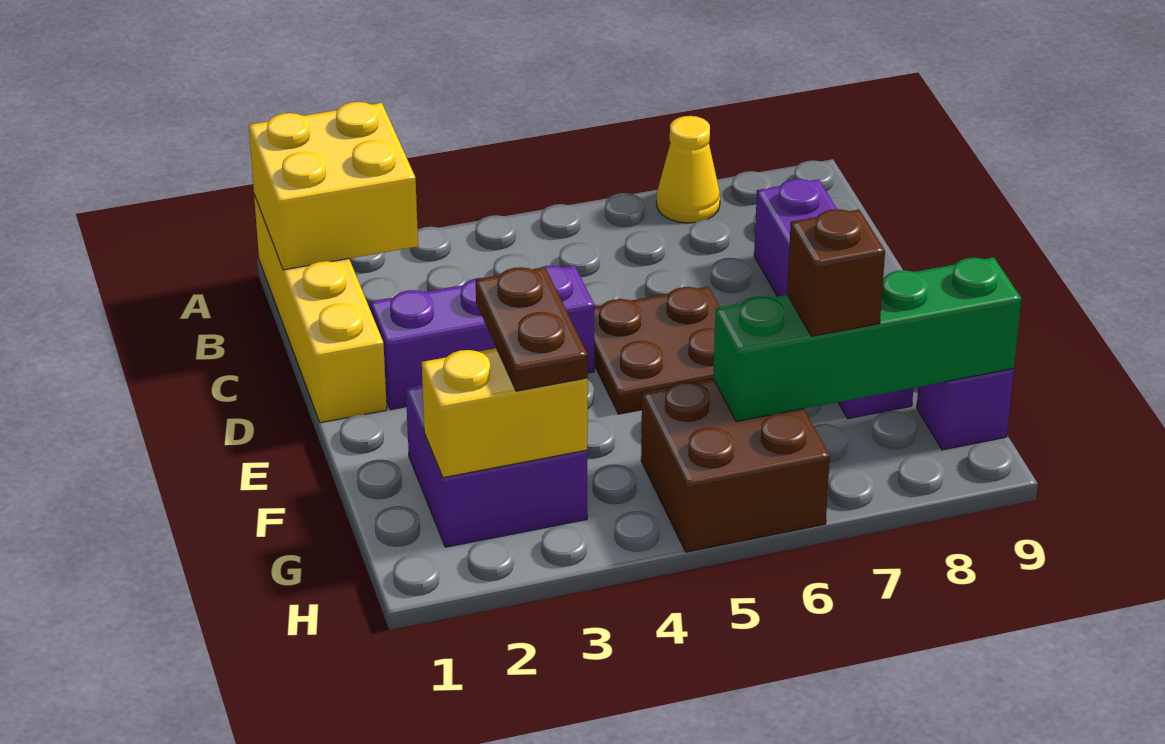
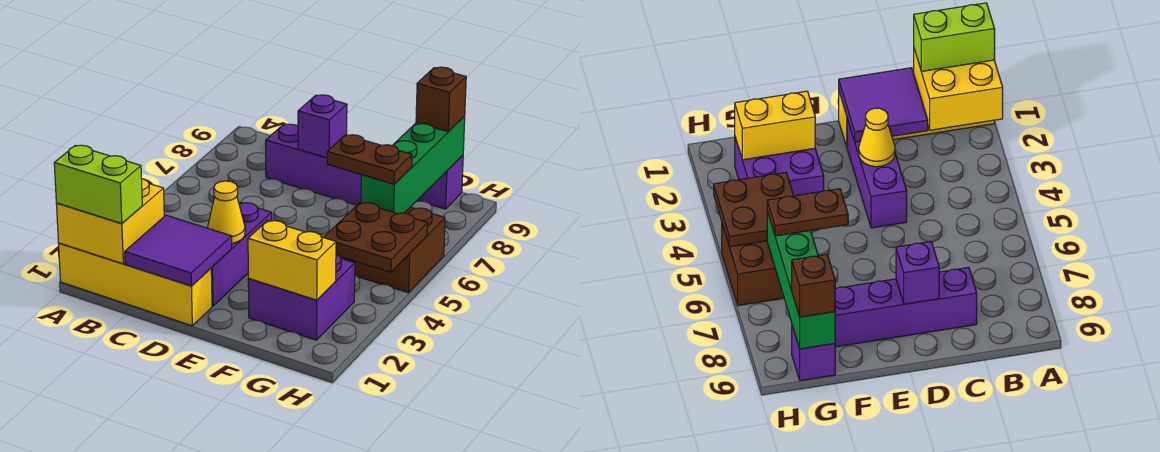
none -> lime 1x2 brick [54,145,142,224]
yellow 1x1 cone [656,116,720,223] -> yellow 1x1 cone moved to [208,181,245,243]
none -> purple 2x2 tile [125,215,232,286]
brown 2x2 plate [594,286,720,414] -> brown 2x2 plate moved to [324,202,428,272]
none -> purple 1x1 brick [298,95,347,158]
brown 1x2 plate [476,267,588,391] -> brown 1x2 plate moved to [327,135,412,184]
yellow 1x2 brick [422,348,588,478] -> yellow 1x2 brick turned to [248,220,336,300]
brown 1x1 brick [787,209,885,336] -> brown 1x1 brick moved to [416,67,466,132]

